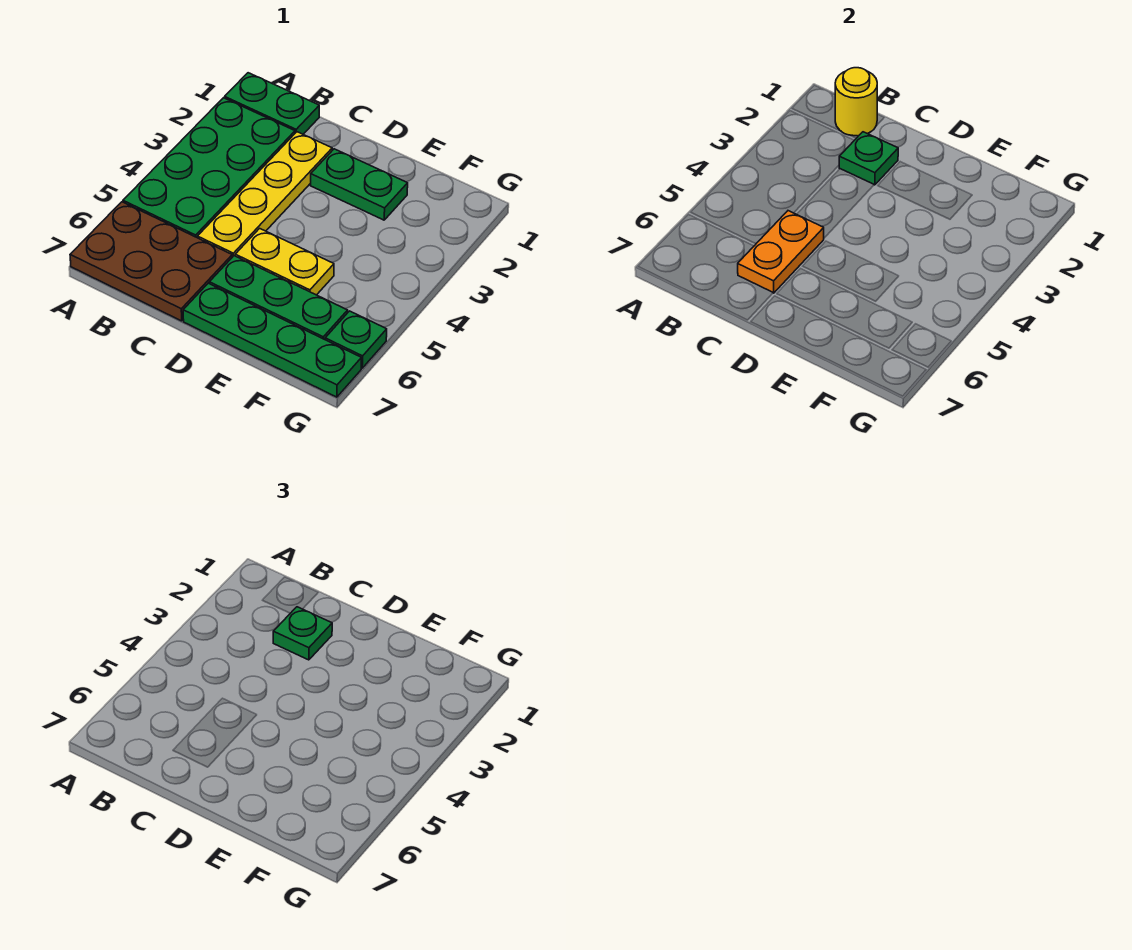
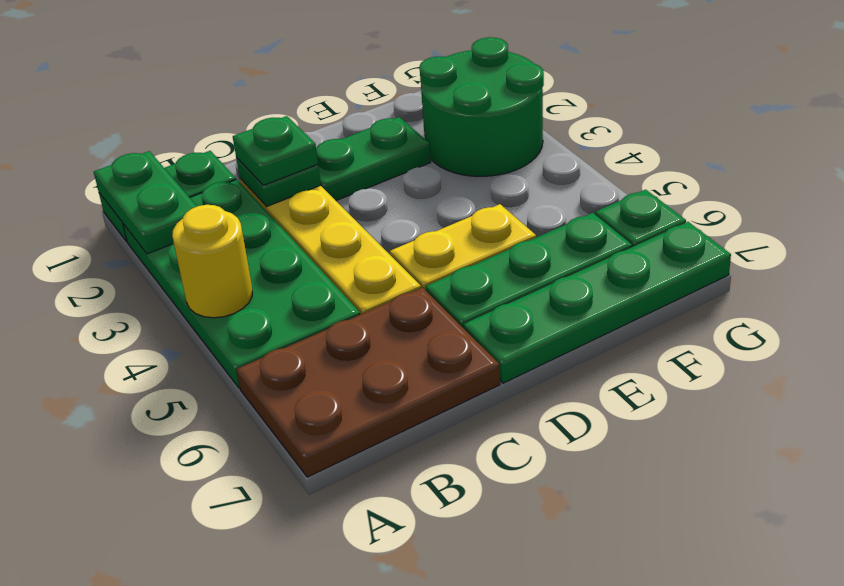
none -> green 1x2 plate [94,151,197,254]
yellow 1x1 round brick [835,68,877,136] -> yellow 1x1 round brick moved to [172,205,252,318]
orange 1x2 plate [738,211,824,293] -> none
none -> green 2x2 round brick [420,37,544,176]

